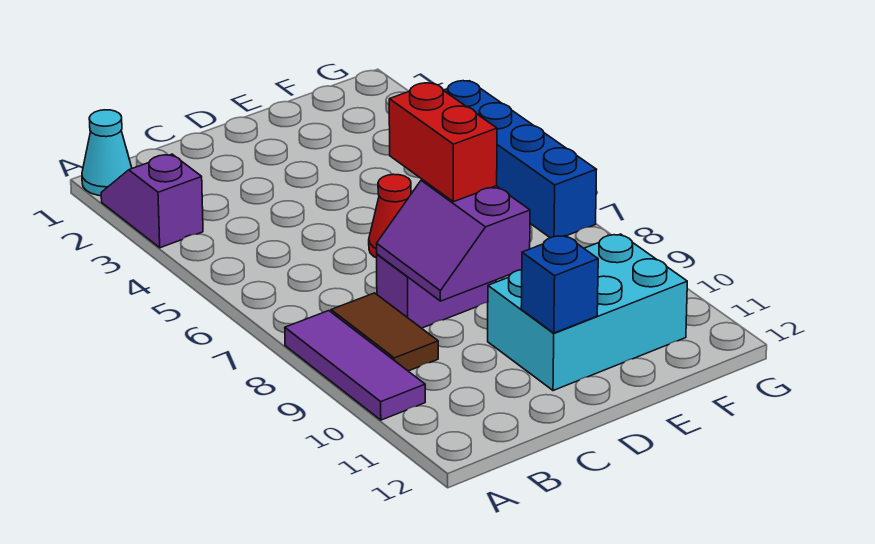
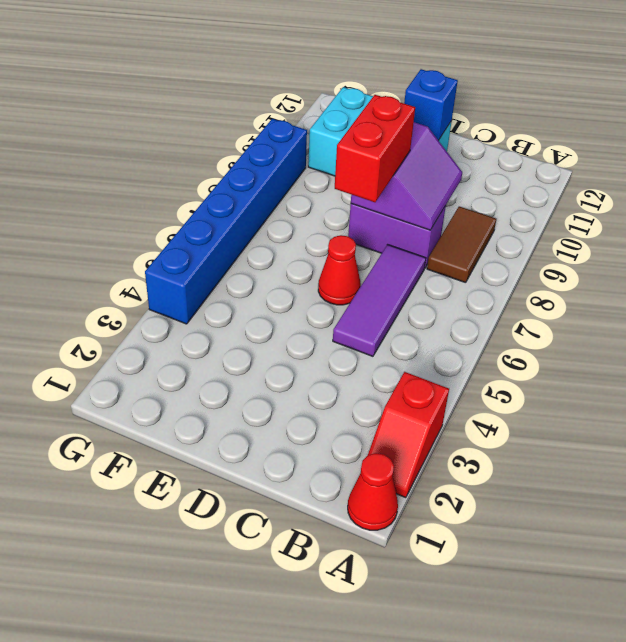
cyan 1x1 cone [82,110,132,196] -> red 1x1 cone [348,453,398,530]
purple 1x2 slope [101,154,203,248] -> red 1x2 slope [368,372,449,498]
purple 1x3 tile [285,311,425,420] -> purple 1x3 tile moved to [333,245,426,356]
blue 1x4 brick [444,81,597,238] -> blue 1x6 brick [145,119,307,324]

